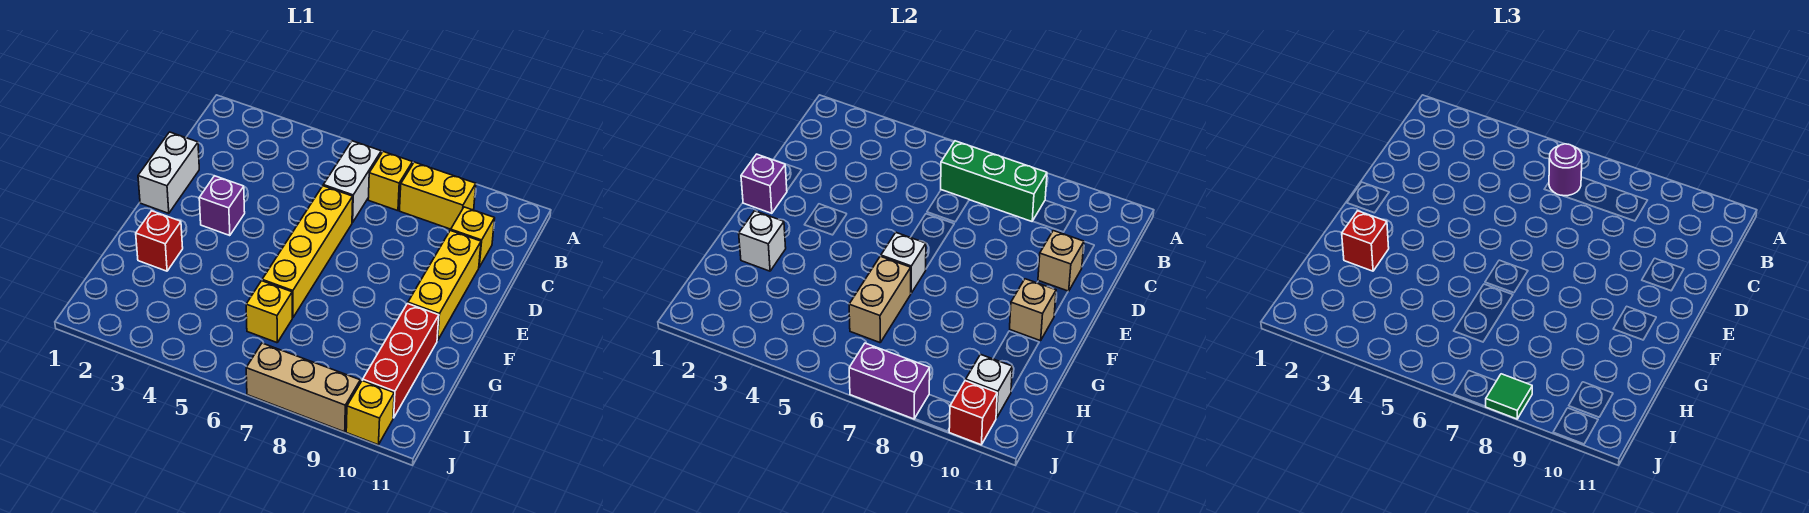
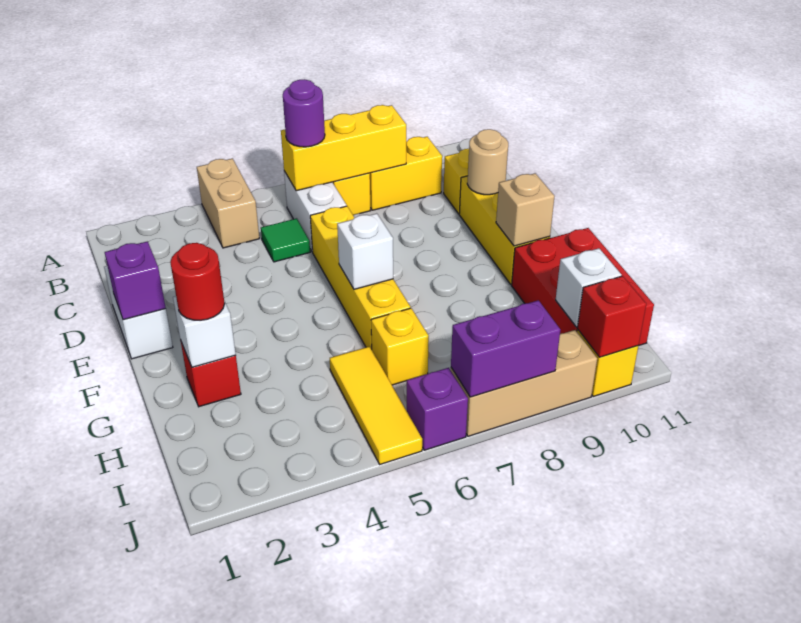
green 1x3 brick [941,141,1047,221] -> yellow 1x3 brick [281,105,406,191]
tan 1x1 brick [1038,231,1084,291] -> tan 1x1 round brick [467,129,508,195]
purple 1x1 brick [199,176,245,236] -> purple 1x1 brick moved to [407,368,468,450]
red 1x1 brick [1342,211,1389,271] -> red 1x1 round brick [170,243,225,320]
tan 1x2 brick [849,256,911,343] -> tan 1x2 brick moved to [197,159,259,248]
red 1x3 brick [363,304,439,418] -> red 2x3 brick [512,228,654,346]
none -> yellow 1x3 tile [330,346,422,464]
green 1x1 tile [1485,374,1532,419] -> green 1x1 tile moved to [261,218,310,262]

